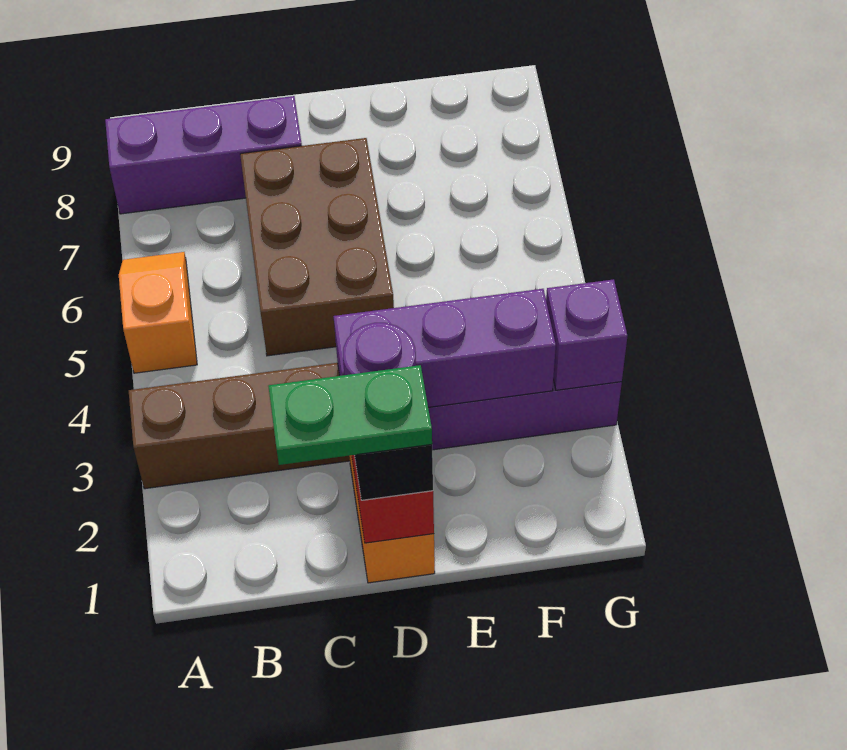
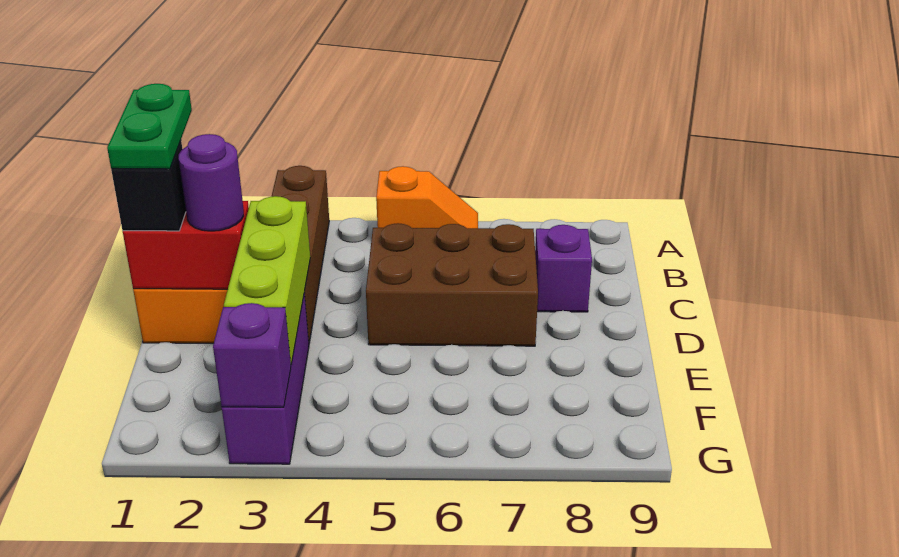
purple 1x3 brick [105,96,302,214] -> purple 1x1 brick [535,225,592,312]
purple 1x3 brick [333,289,556,407] -> lime 1x3 brick [224,196,310,364]

